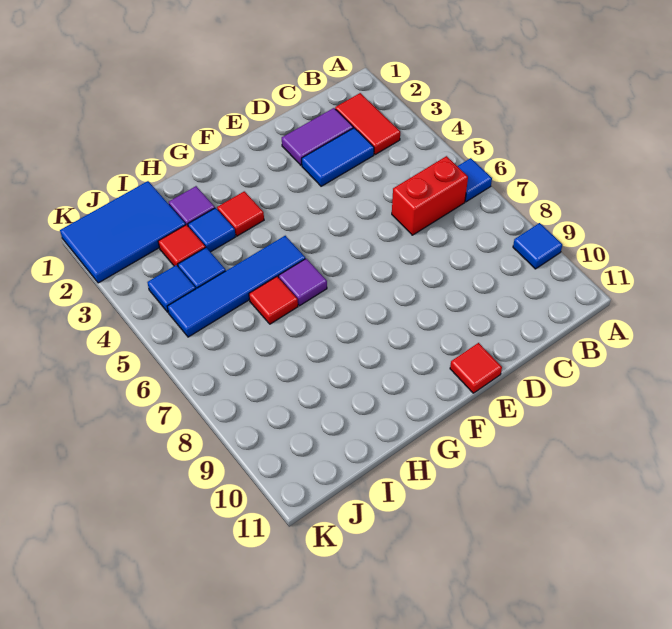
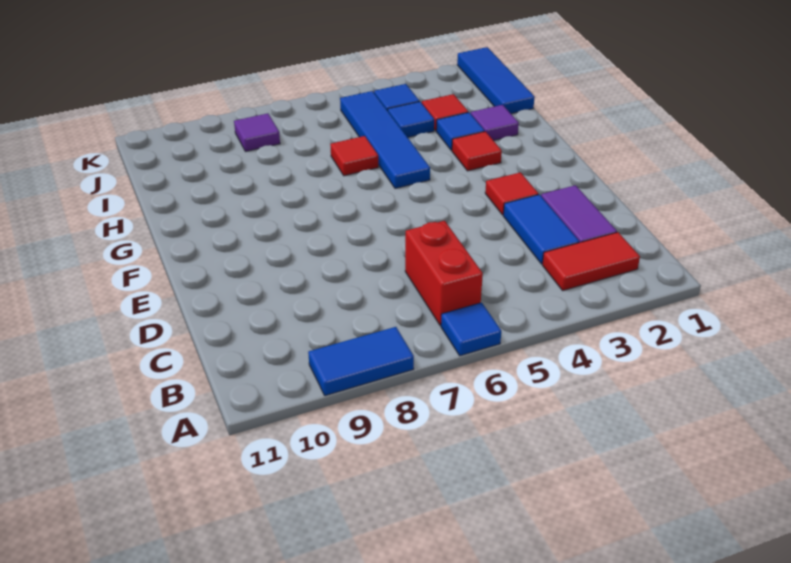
blue 1x1 tile [513,223,562,269] -> blue 1x2 tile [308,327,414,396]
red 1x1 tile [450,343,502,393] -> red 1x1 tile moved to [485,172,539,215]
purple 1x1 tile [279,259,327,306] -> purple 1x1 tile moved to [234,113,280,151]
blue 2x3 tile [60,181,186,283] -> blue 1x3 tile [457,47,535,114]

